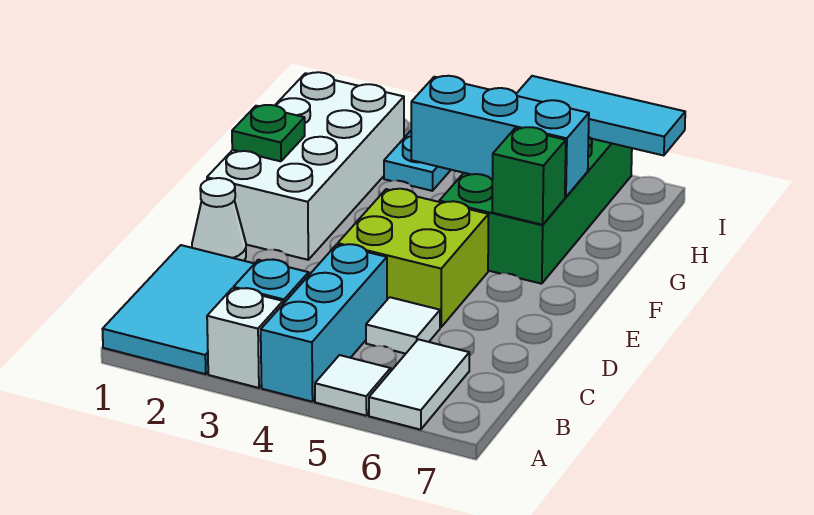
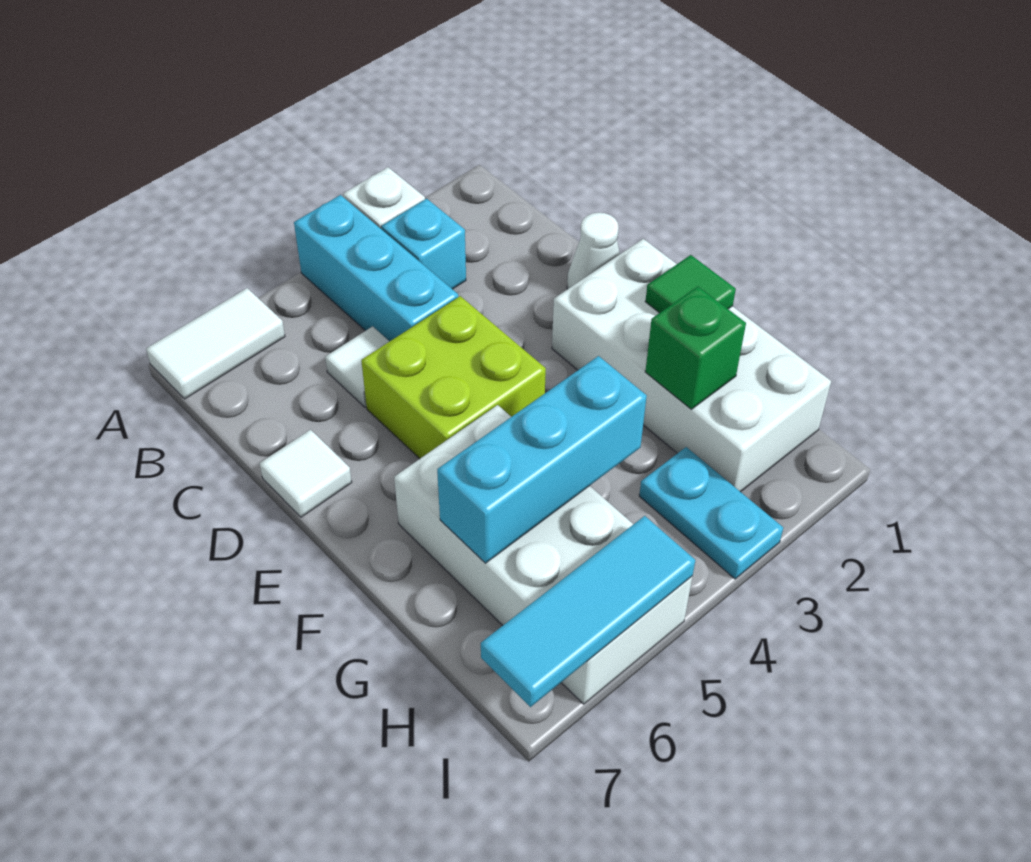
cyan 2x3 tile [102,245,255,374] -> none
white 1x1 tile [315,355,391,416] -> white 1x1 tile moved to [259,430,352,517]
white 1x2 tile [369,339,469,430] -> white 1x2 tile turned to [146,288,285,399]
green 1x1 plate [232,105,305,161] -> green 1x1 tile [645,255,736,313]
green 2x4 brick [439,137,632,284] -> white 2x4 brick [394,405,692,704]
green 1x1 brick [492,127,566,225] -> green 1x1 brick moved to [645,286,746,409]

